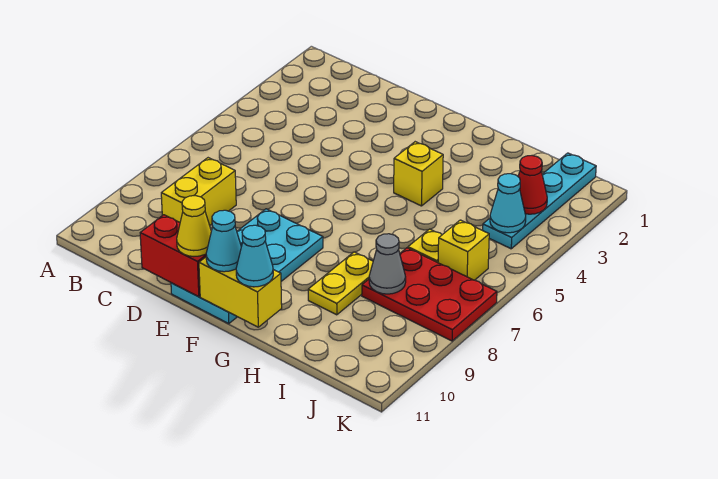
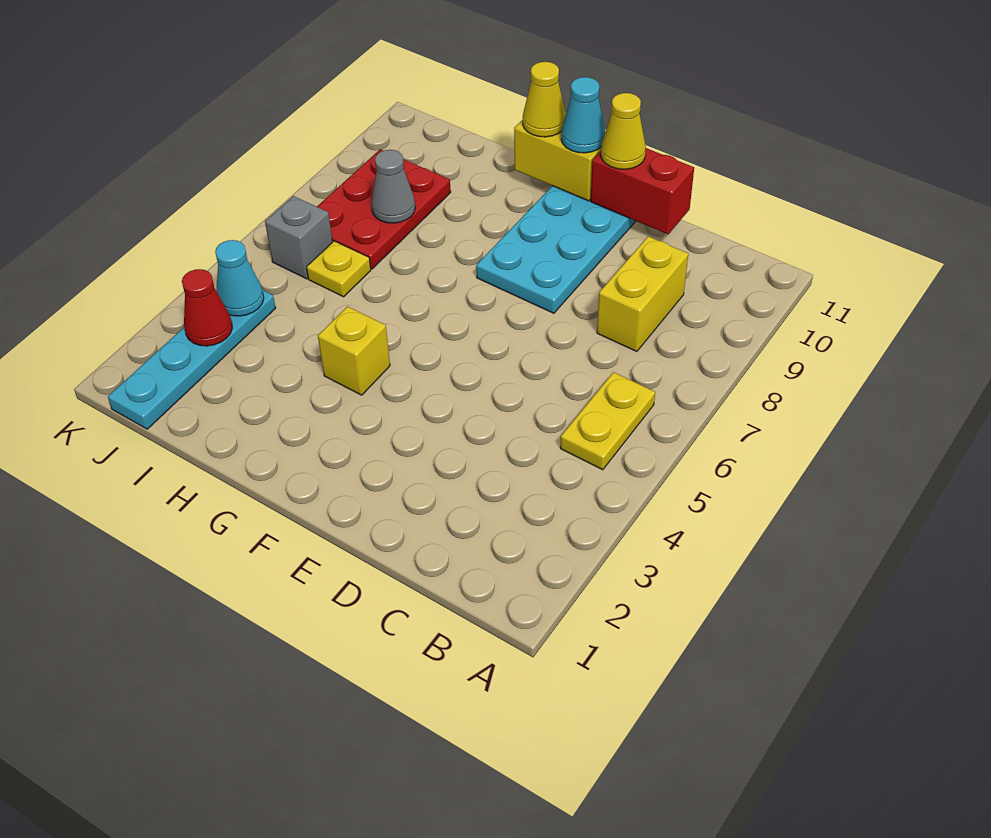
cyan 1x1 cone [236,225,273,287] -> yellow 1x1 cone [523,62,566,137]
yellow 1x2 plate [308,252,373,315] -> yellow 1x2 plate moved to [560,372,655,470]
red 2x3 plate [362,248,497,341] -> red 2x3 plate turned to [317,149,451,269]
yellow 1x1 brick [438,220,489,280] -> grey 1x1 brick [265,196,332,279]

